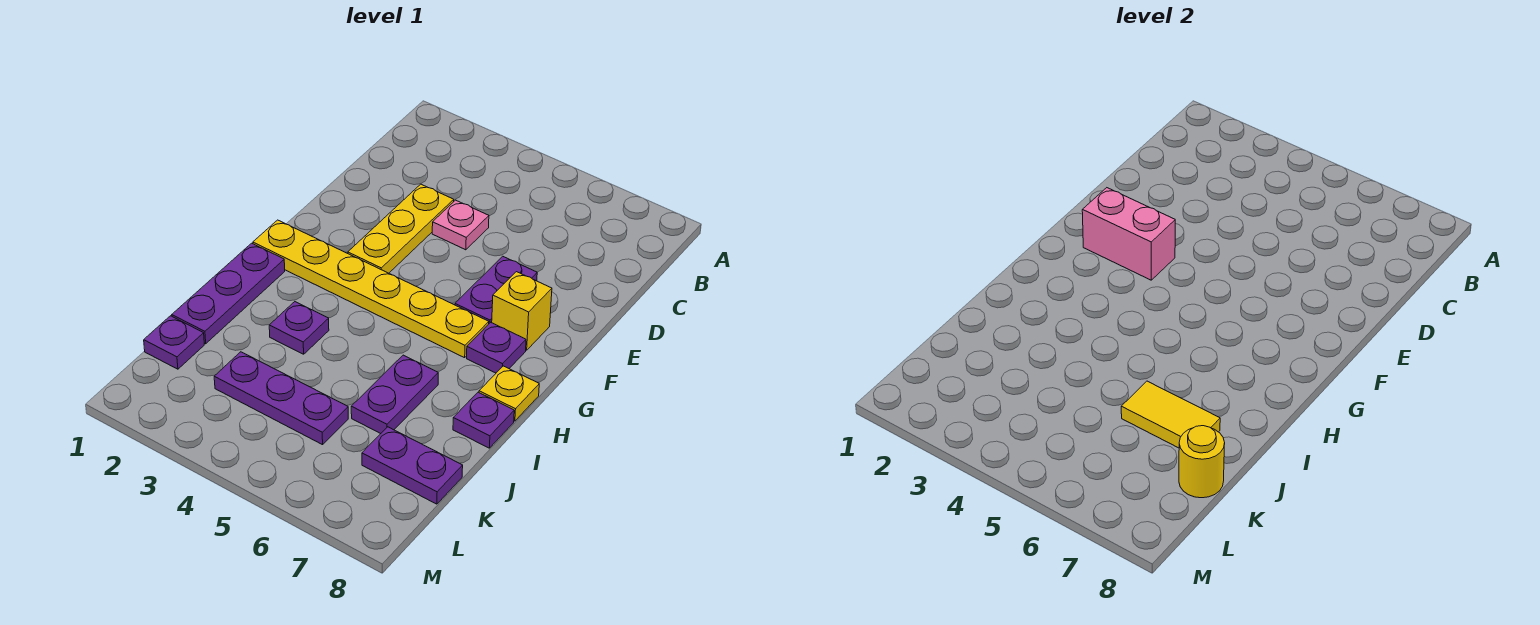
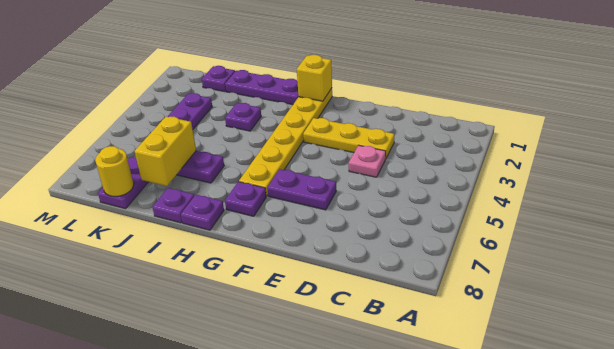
pink 1x2 brick [1082,188,1175,280] -> none
yellow 1x1 brick [492,272,552,350] -> yellow 1x1 brick moved to [297,55,332,101]
yellow 1x1 plate [479,366,539,421] -> purple 1x1 plate [181,195,224,230]
yellow 1x2 tile [1121,381,1220,448] -> yellow 1x2 brick [135,117,196,186]

